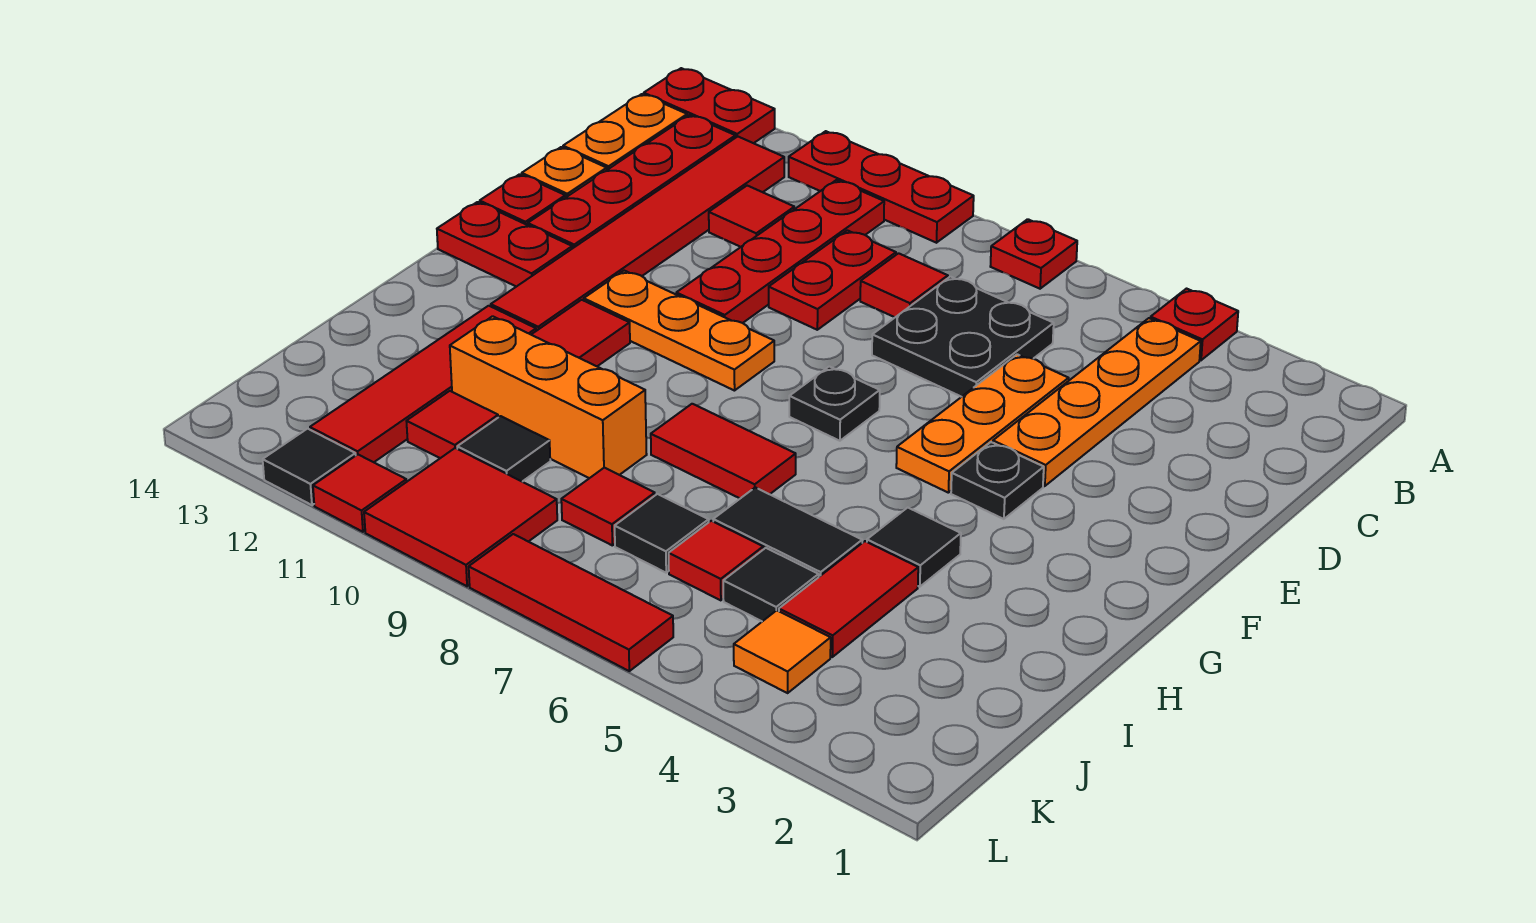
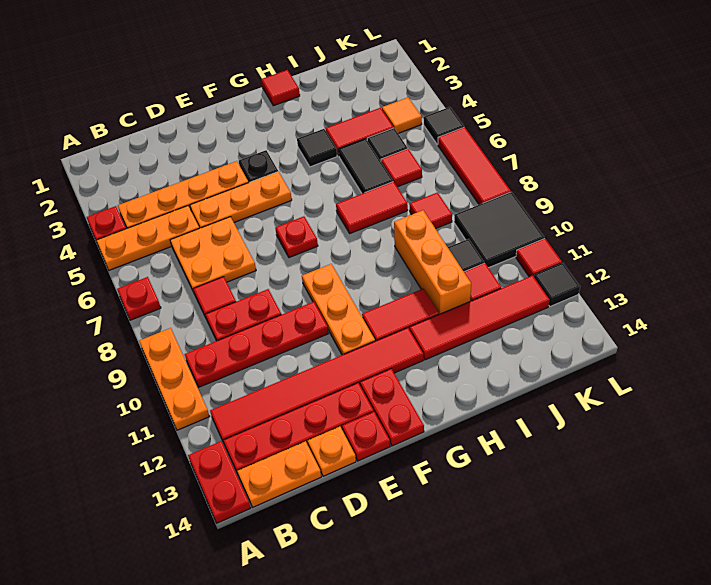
none -> orange 1x3 plate [96,206,199,270]
red 1x3 plate [789,131,974,243] -> orange 1x3 plate [139,328,210,430]
black 2x2 plate [872,277,1054,397] -> orange 2x2 plate [170,217,256,292]
red 1x1 tile [709,186,794,247] -> red 1x1 tile moved to [261,70,300,106]
black 1x1 plate [789,366,880,441] -> red 1x1 plate [275,216,318,258]
red 1x2 tile [651,404,796,498] -> red 1x2 tile turned to [336,182,408,233]
black 1x1 tile [615,494,709,573] -> black 1x1 tile moved to [424,107,464,144]
red 2x2 tile [364,448,557,586] -> black 2x2 tile [454,192,544,268]

